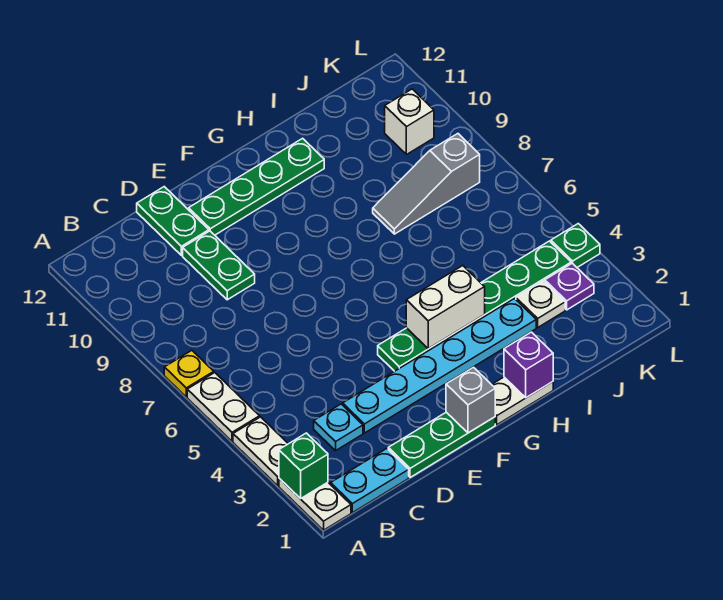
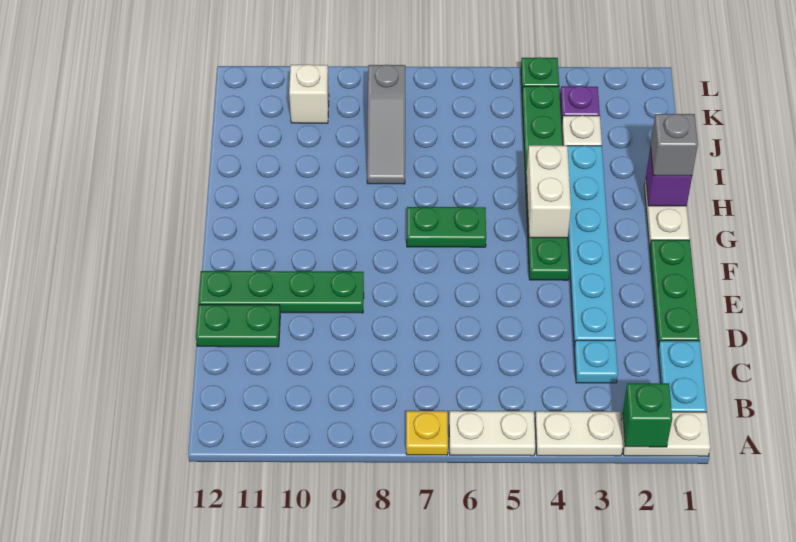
green 1x2 plate [183,231,255,300] -> green 1x2 plate moved to [407,207,486,247]
green 1x4 plate [189,138,324,235] -> green 1x4 plate turned to [198,271,364,313]
grey 1x1 brick [446,367,495,433] -> grey 1x1 brick moved to [651,114,698,176]

